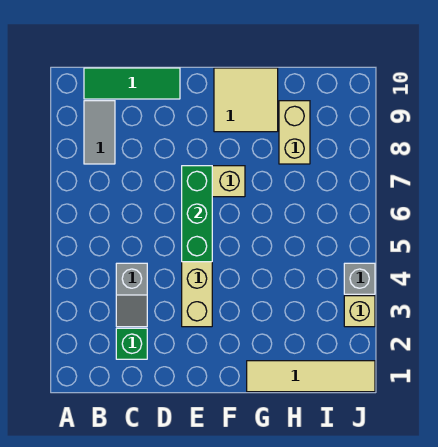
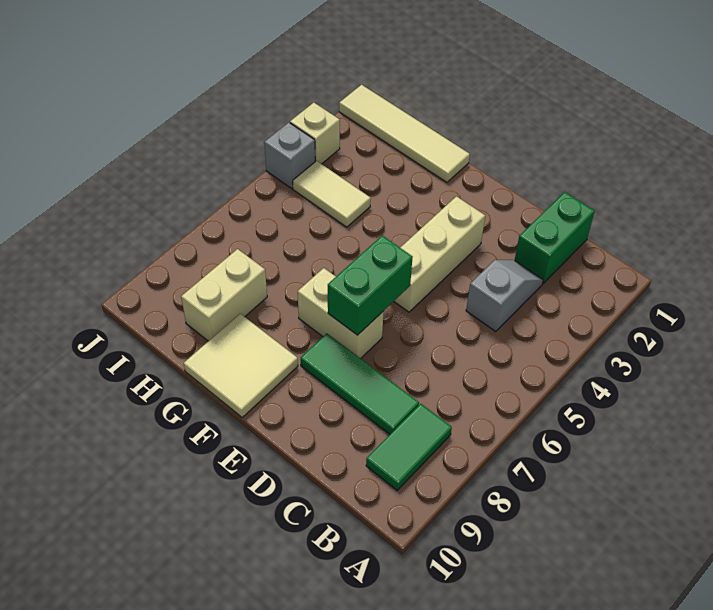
grey 1x2 tile [84,101,115,164] -> green 1x2 tile [366,404,452,490]
green 1x3 tile [84,68,180,99] -> green 1x3 tile moved to [301,333,419,434]
green 1x1 brick [116,328,147,359] -> green 1x2 brick [515,192,595,283]
green 1x3 brick [182,166,212,262] -> green 1x2 brick [328,236,413,335]
none -> tan 1x2 tile [293,161,371,227]

